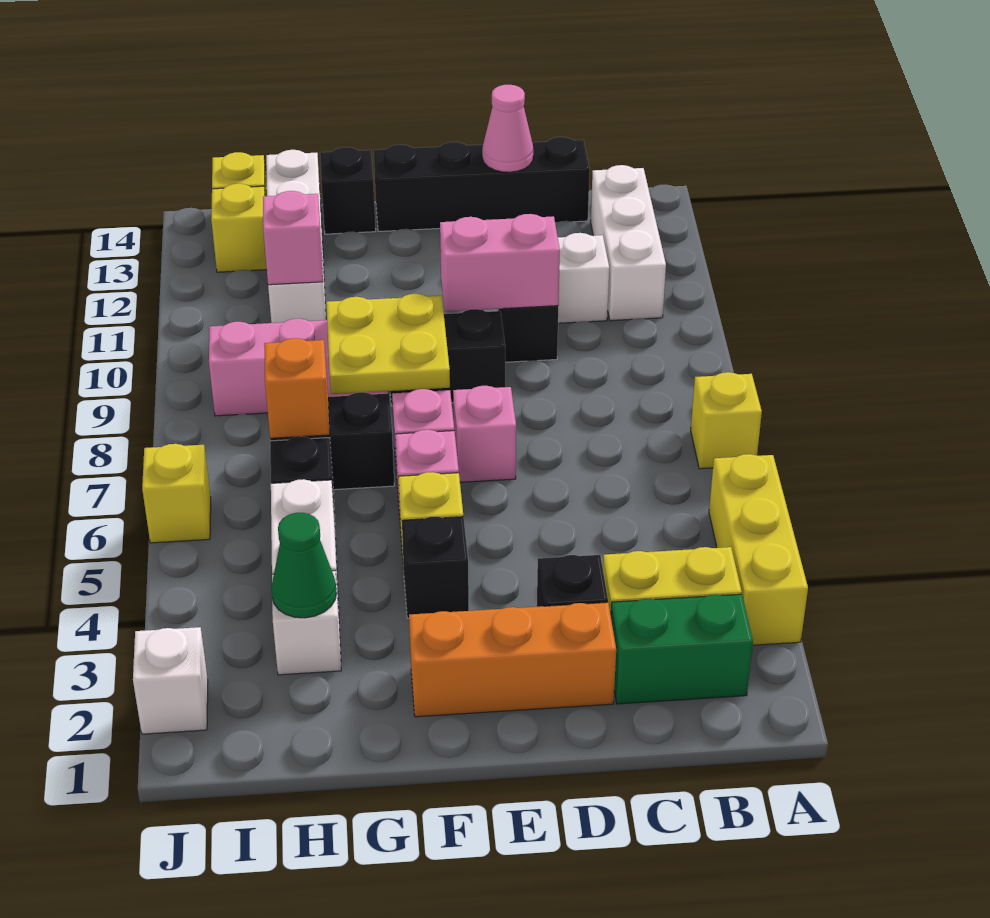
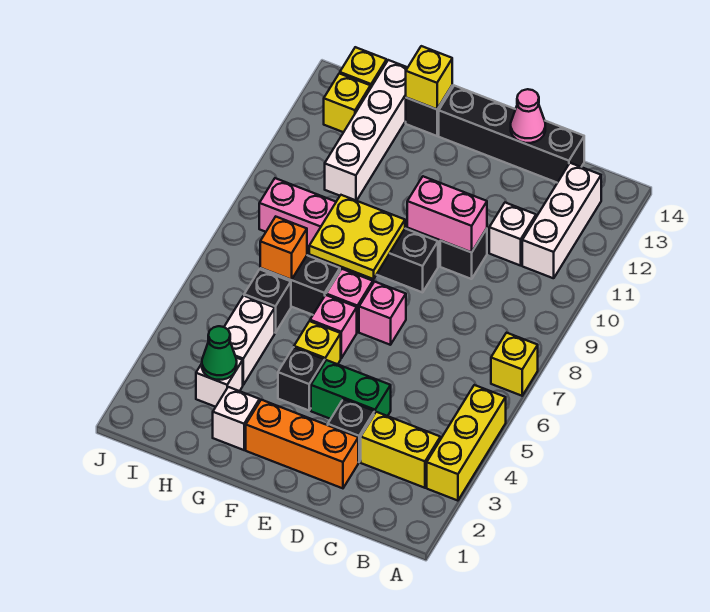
green 1x2 brick [611,594,753,704] -> green 1x2 brick moved to [311,360,391,419]
pink 1x1 brick [263,191,323,285] -> none
white 1x1 brick [133,627,208,734] -> white 1x1 brick moved to [213,387,260,450]
yellow 1x1 brick [142,444,211,543] -> yellow 1x1 brick moved to [406,46,452,109]

